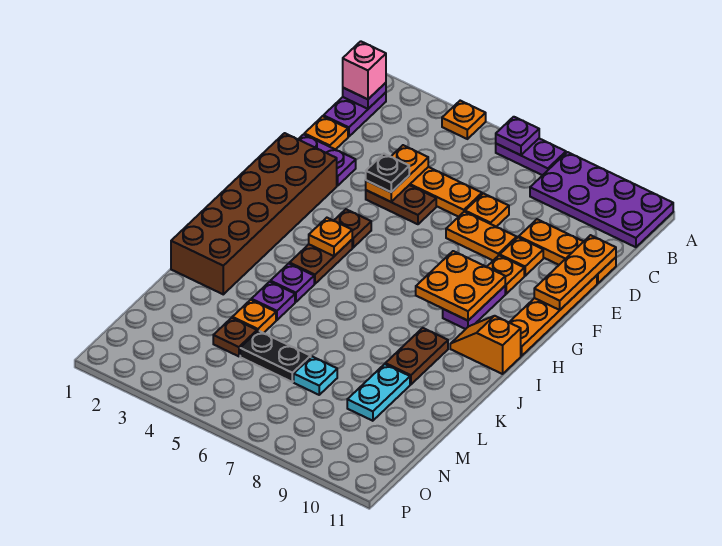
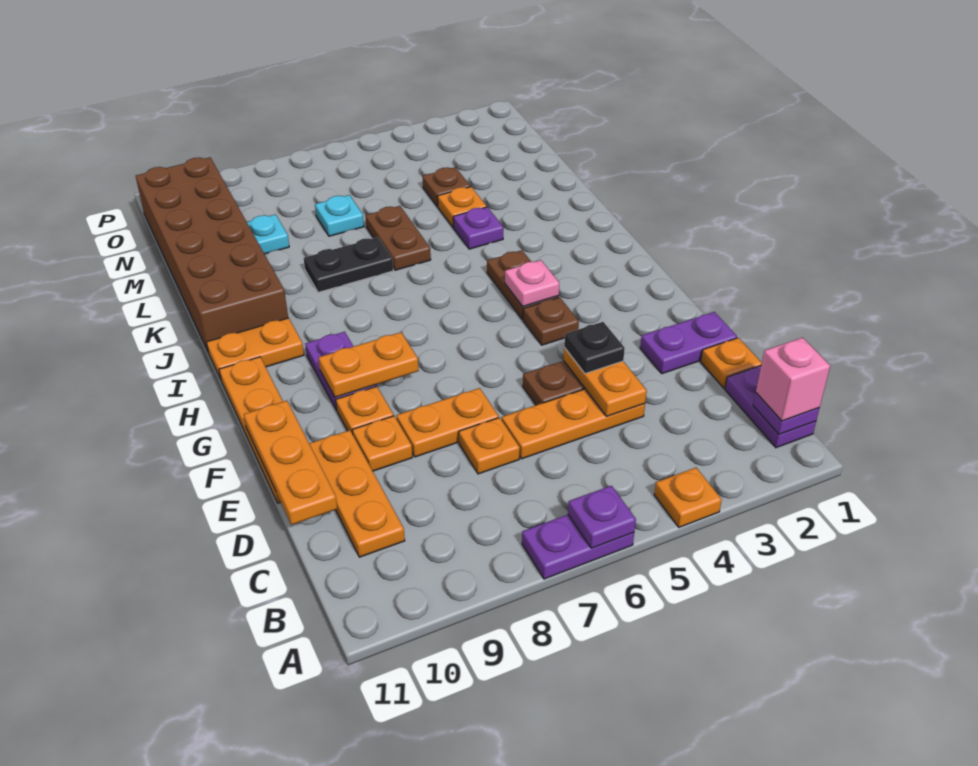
purple 2x4 plate [530,152,673,247] -> none
orange 1x3 plate [519,219,616,284] -> orange 1x3 plate turned to [309,430,405,557]
brown 2x6 brick [171,133,337,294] -> brown 2x6 brick moved to [136,157,288,353]
orange 2x2 plate [416,251,505,321] -> orange 1x2 plate [319,332,419,397]
orange 1x1 plate [309,218,352,256] -> pink 1x1 plate [505,260,559,307]
orange 1x2 slope [450,316,521,374] -> orange 1x2 plate [207,318,304,379]
purple 1x1 plate [271,264,314,302] -> none
brown 1x2 plate [385,328,448,384] -> brown 1x2 plate moved to [365,206,431,270]
cyan 1x2 plate [347,364,410,421] -> cyan 1x1 plate [247,214,289,254]
black 1x2 plate [240,331,311,382] -> black 1x2 plate moved to [304,237,393,292]

